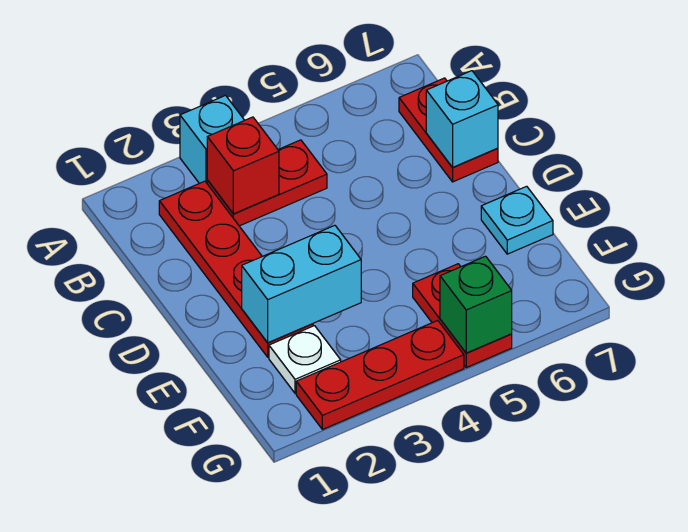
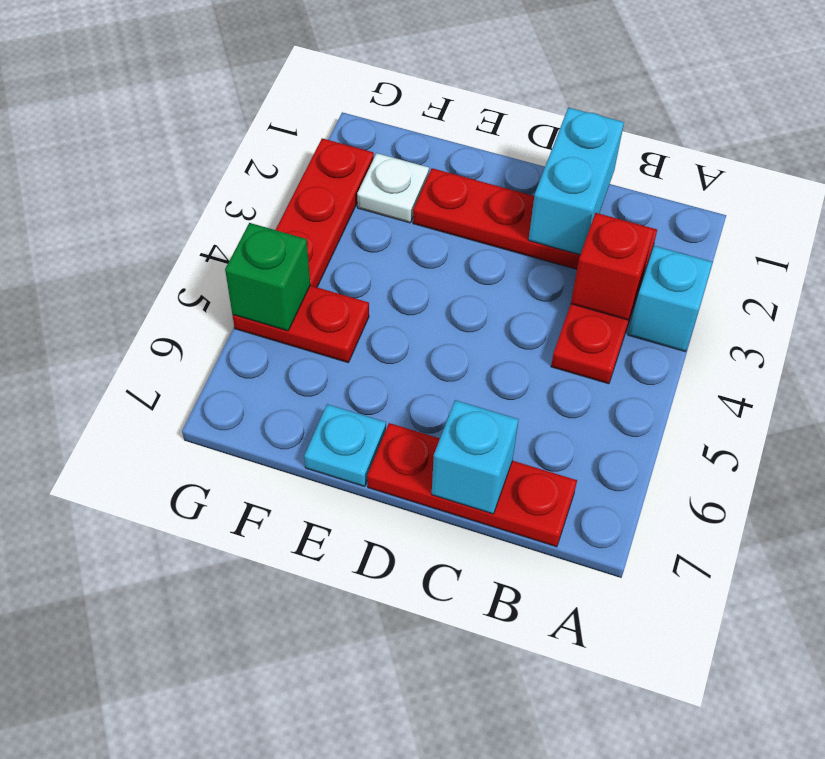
red 1x2 plate [399,78,498,182] -> red 1x3 plate [367,423,577,547]
cyan 1x2 brick [242,225,361,343] -> cyan 1x2 brick moved to [529,107,624,255]

